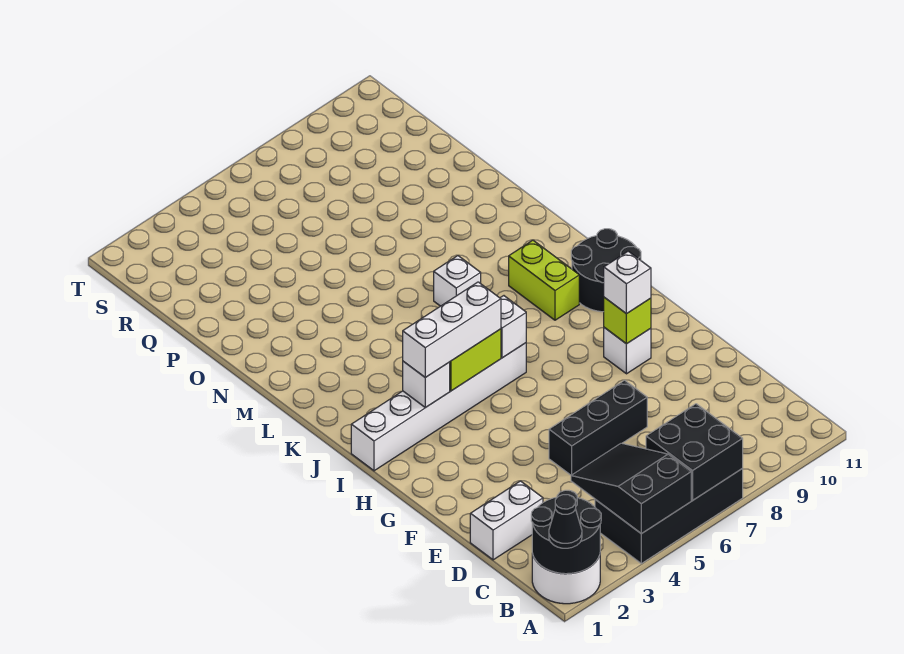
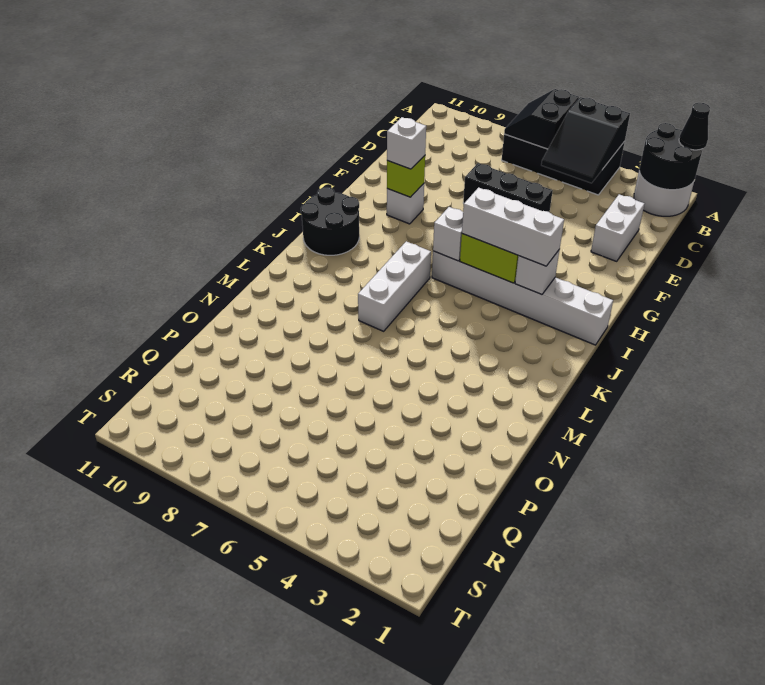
black 2x2 brick [646,404,743,500] -> black 2x2 slope [504,89,579,149]
white 1x2 brick [470,481,543,560] -> white 1x2 brick turned to [591,194,644,261]
lime 1x2 brick [509,240,579,320] -> none
white 1x1 brick [434,256,481,306] -> white 1x3 brick [358,241,431,331]

